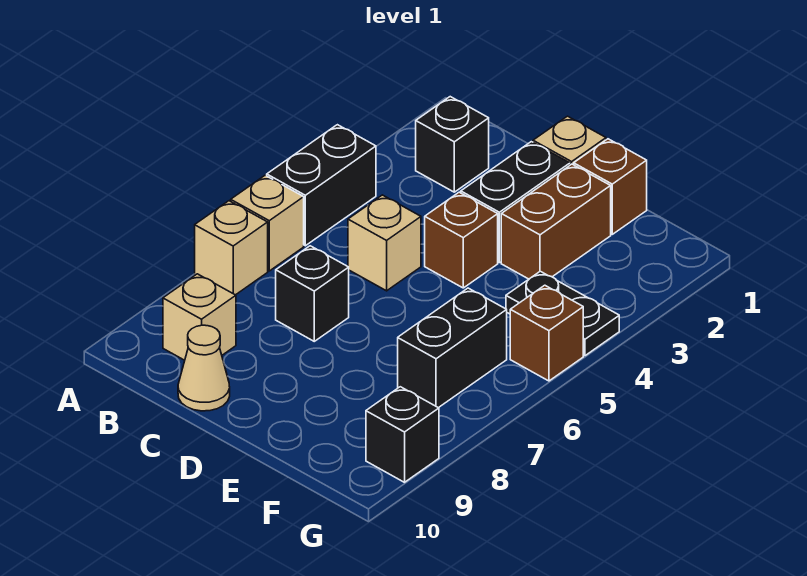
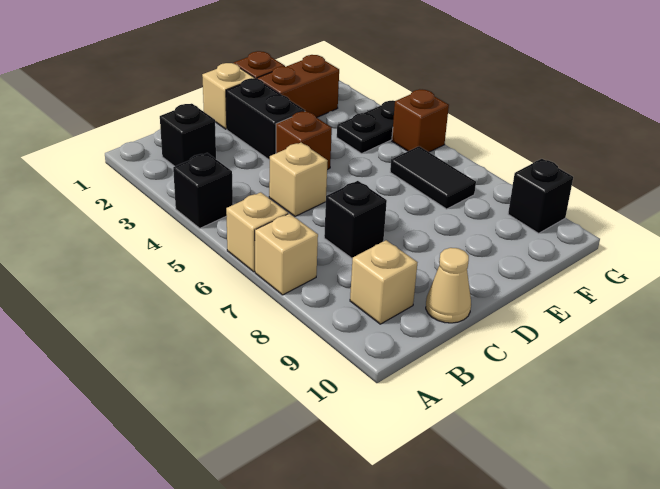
black 1x2 brick [267,125,376,246] -> black 1x1 brick [173,153,233,228]
brown 1x2 brick [501,164,611,279] -> brown 1x2 brick turned to [257,55,339,118]
black 1x2 brick [398,288,507,408] -> black 1x2 tile [390,146,476,209]

